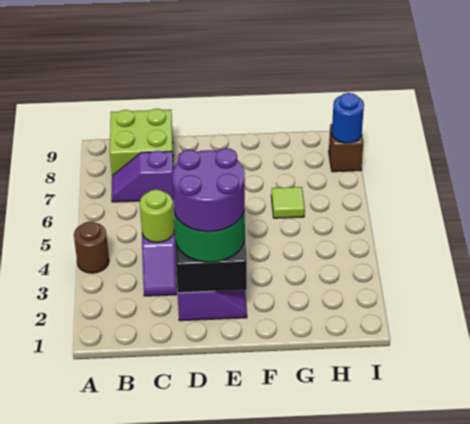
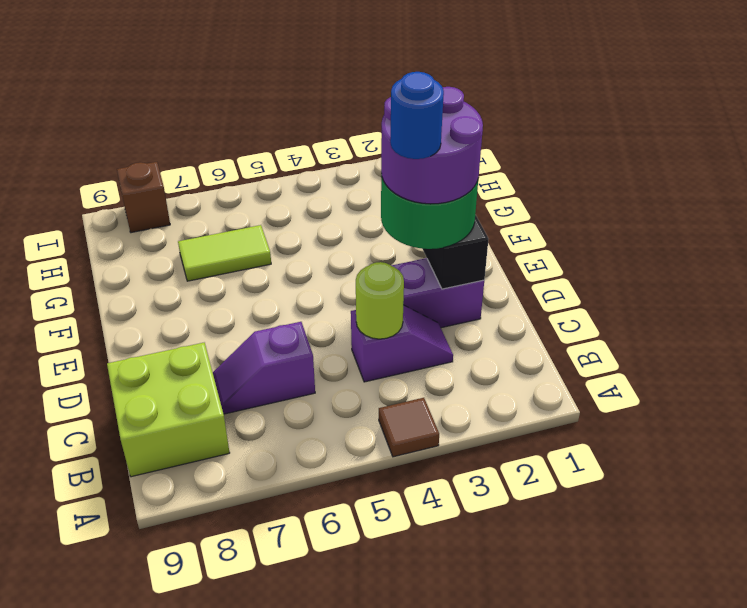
brown 1x1 round brick [74,222,109,273] -> brown 1x1 tile [379,398,439,457]
purple 1x2 slope [111,151,173,202] -> purple 1x2 slope turned to [213,322,315,414]
lime 1x1 tile [271,187,305,218] -> lime 1x2 tile [178,225,271,281]
blue 1x1 round brick [332,93,364,143] -> blue 1x1 round brick moved to [390,72,444,159]

